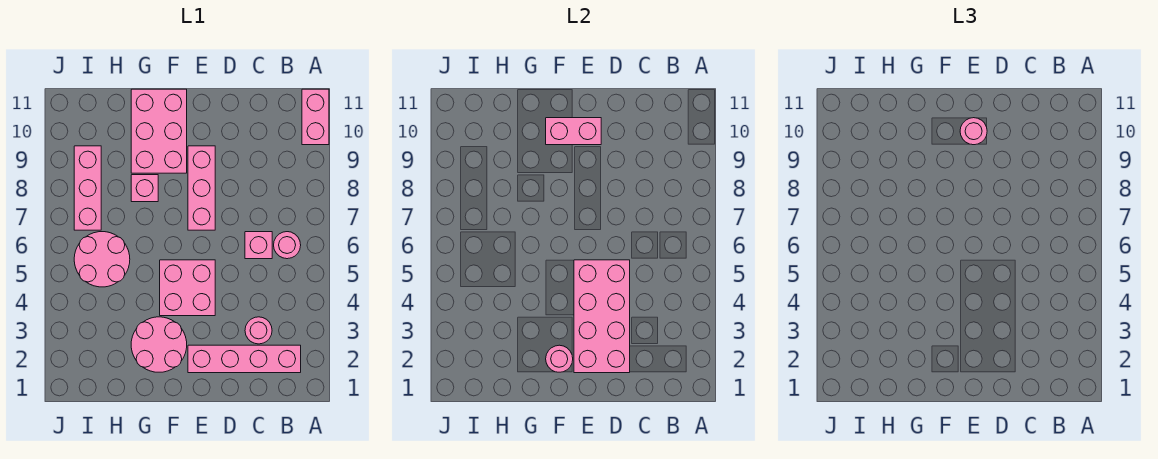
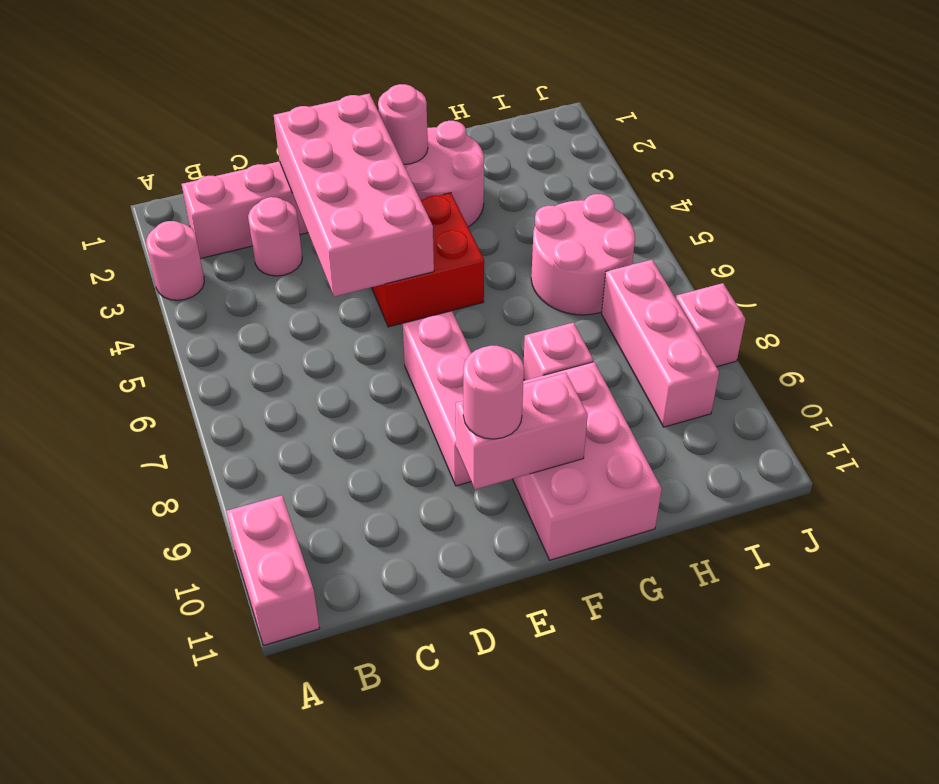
pink 1x1 round brick [274,232,301,259] -> pink 1x1 round brick moved to [146,221,204,300]
pink 1x1 brick [245,232,272,259] -> pink 1x1 brick moved to [676,283,746,367]
pink 2x2 brick [160,260,215,316] -> red 2x2 brick [371,193,484,327]

